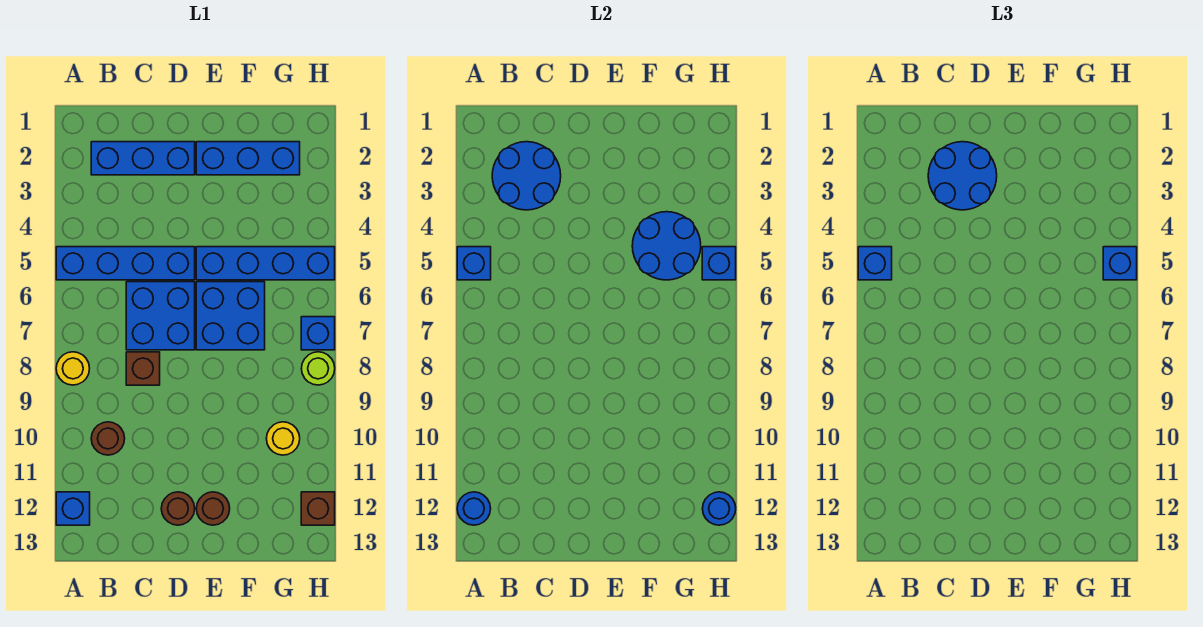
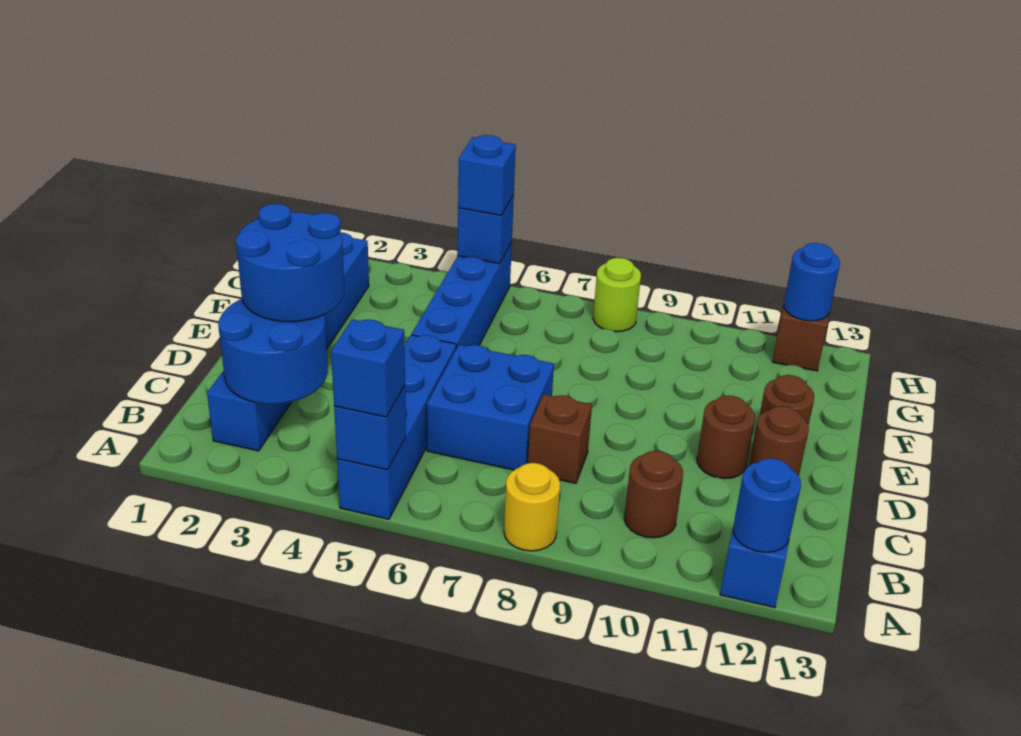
none -> brown 1x1 round brick [697,395,755,479]
blue 2x2 brick [196,282,265,350] -> none
blue 2x2 round brick [632,212,701,280] -> none
yellow 1x1 round brick [266,422,300,455] -> none
blue 1x1 brick [301,317,335,350] -> none

